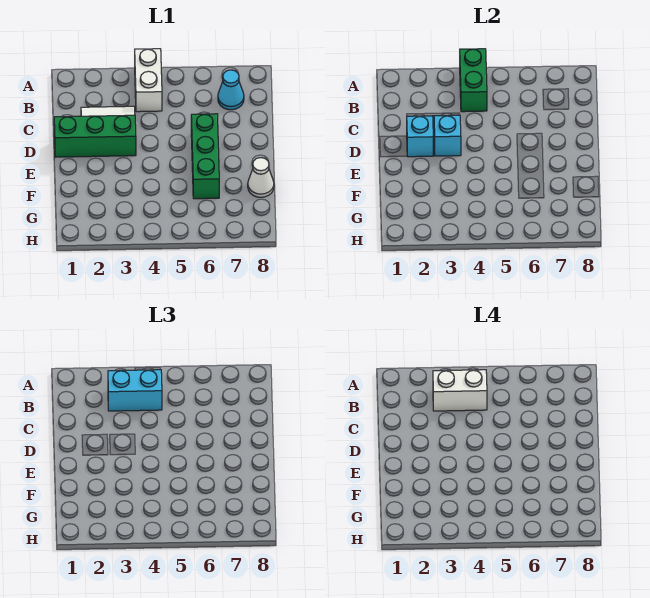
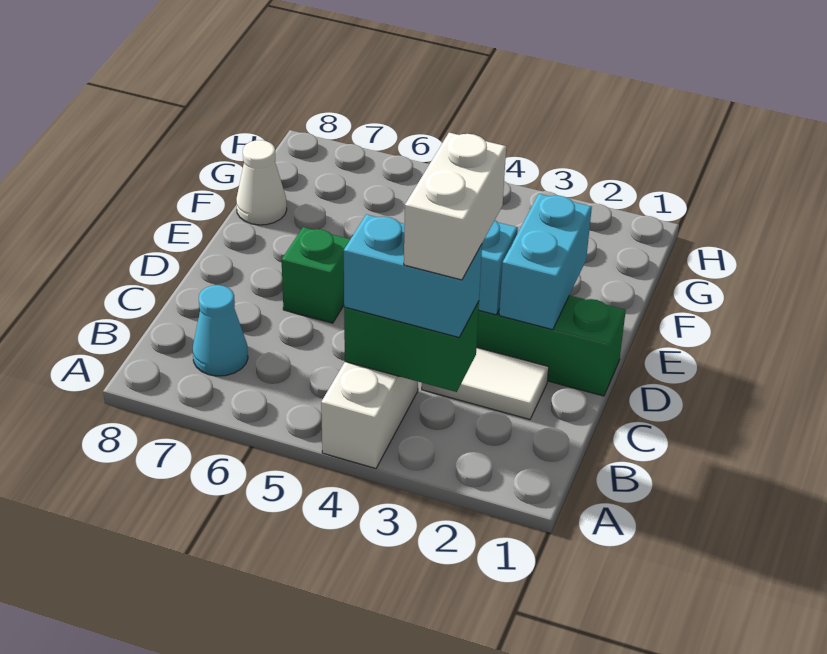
green 1x2 brick [460,49,487,112] -> green 1x2 brick turned to [344,302,479,392]
white 1x2 brick [433,370,487,411] -> white 1x2 brick turned to [404,133,506,280]
cyan 1x1 brick [407,116,433,157] -> cyan 1x2 brick [499,194,592,330]
green 1x3 brick [191,114,219,199] -> green 1x1 brick [282,227,350,323]

